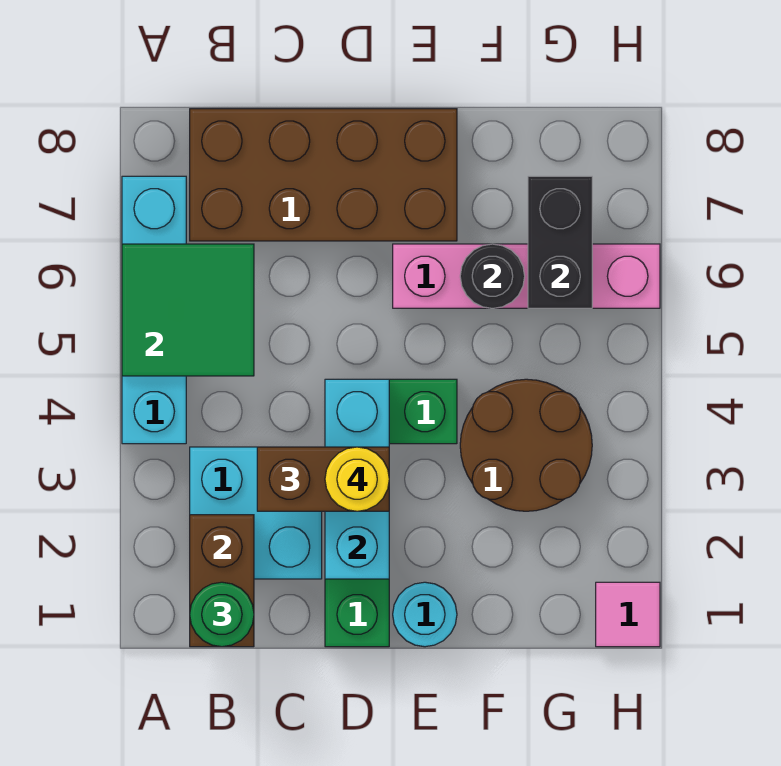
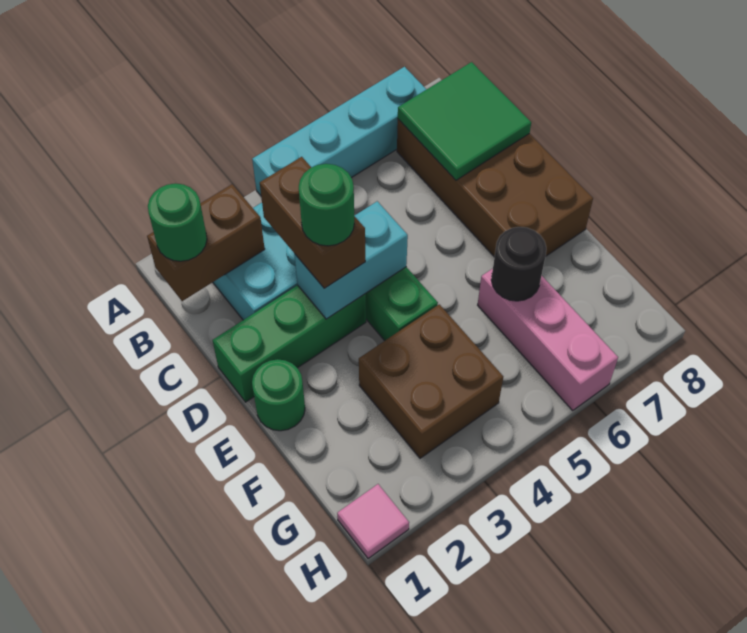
green 2x2 tile [122,244,254,376] -> green 2x2 tile moved to [398,62,531,180]
cyan 1x3 brick [325,379,389,579] -> cyan 1x2 brick [295,201,408,319]
yellow 1x1 round brick [325,447,389,511] -> green 1x1 round brick [299,164,354,246]
cyan 1x1 round brick [393,582,457,647] -> green 1x1 round brick [252,359,305,431]
pink 1x4 brick [393,244,660,308] -> pink 1x3 brick [478,269,618,410]
brown 2x2 round brick [460,379,592,511] -> brown 2x2 brick [359,304,503,458]
black 1x2 brick [528,176,592,308] -> none

